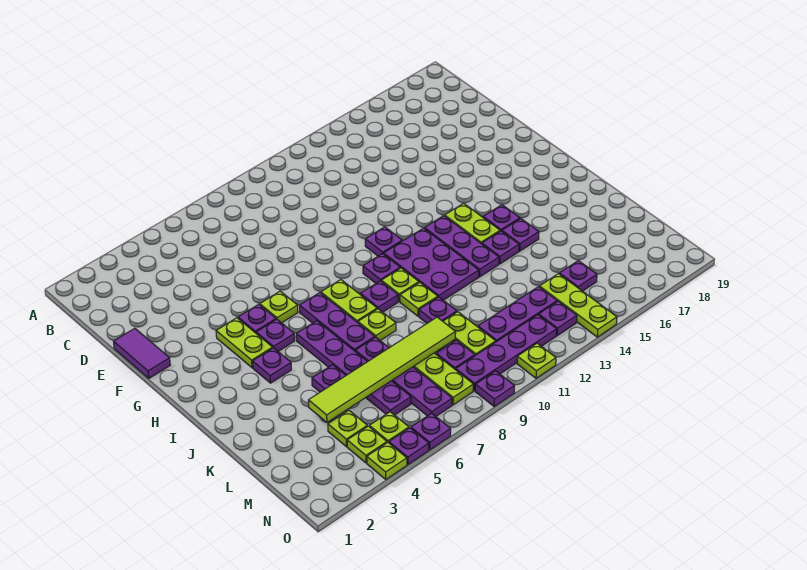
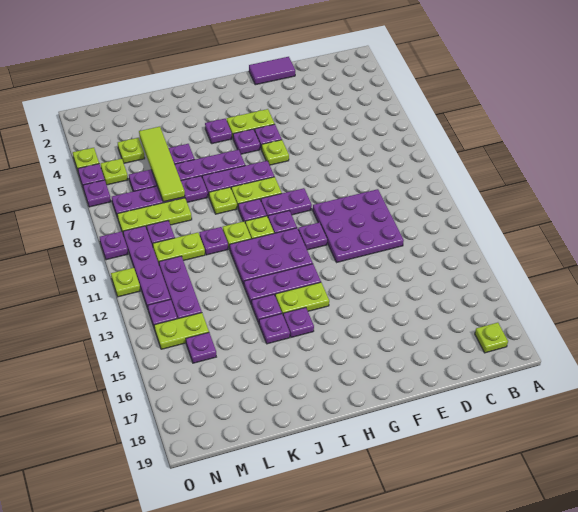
none -> purple 3x3 plate [313,189,404,262]
none -> purple 1x2 plate [261,188,312,216]
lime 1x6 tile [308,317,456,422] -> lime 1x4 tile [139,127,185,202]
lime 1x3 plate [539,274,617,337] -> lime 1x2 plate [154,313,209,349]
lime 1x1 plate [347,426,387,463] -> lime 1x1 plate moved to [475,323,508,353]

